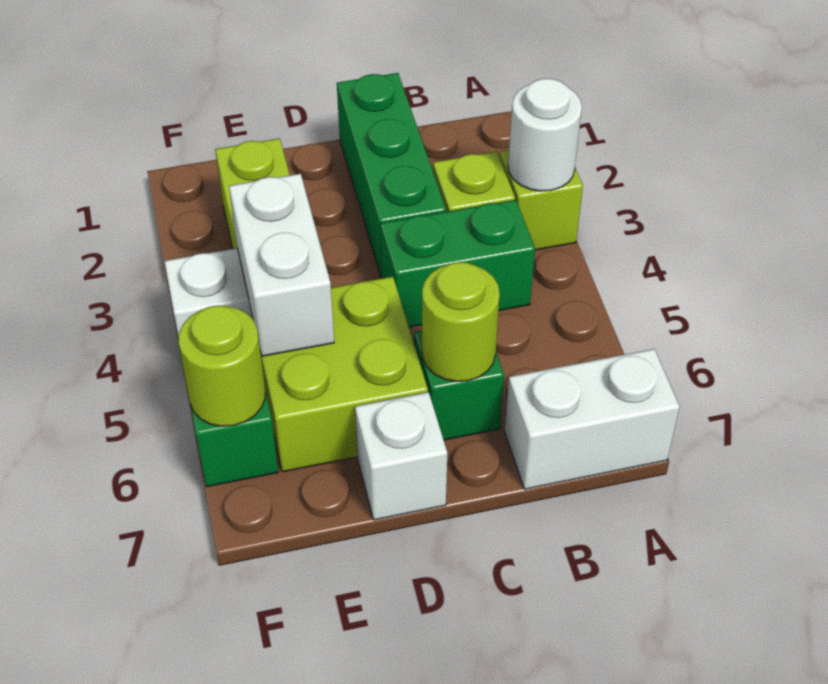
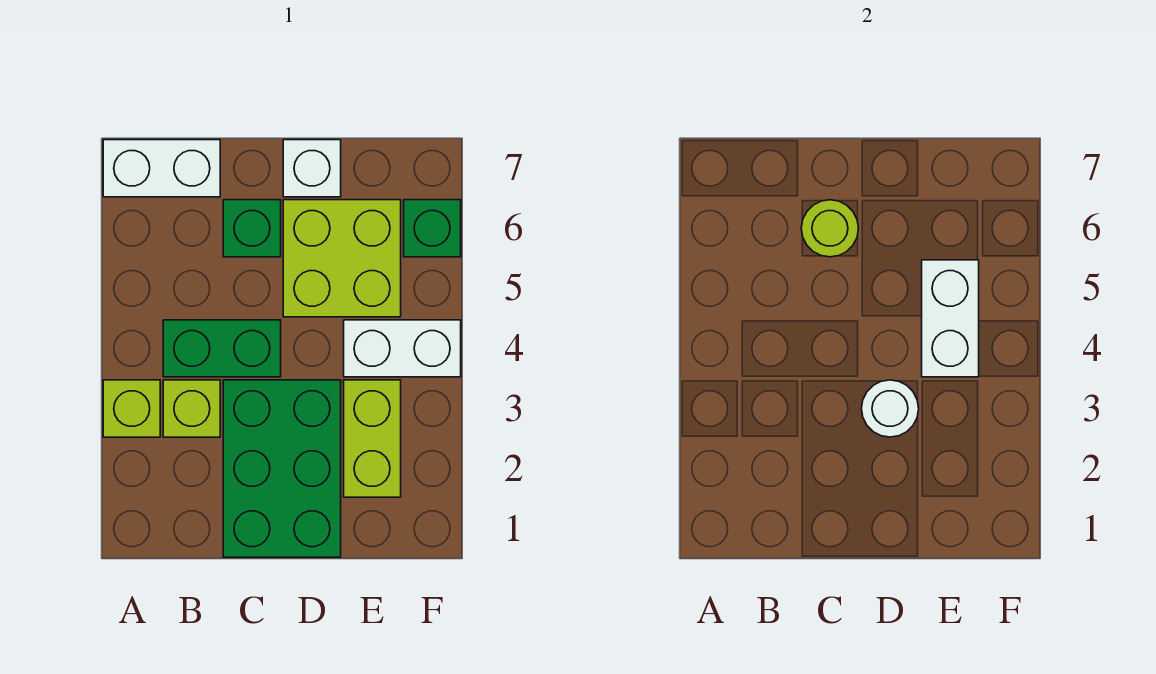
white 1x1 round brick [508,78,582,191] -> white 1x1 round brick moved to [861,380,919,437]
green 1x3 brick [337,73,446,278] -> green 2x3 brick [223,380,341,557]
lime 1x1 round brick [179,305,265,426] -> none

